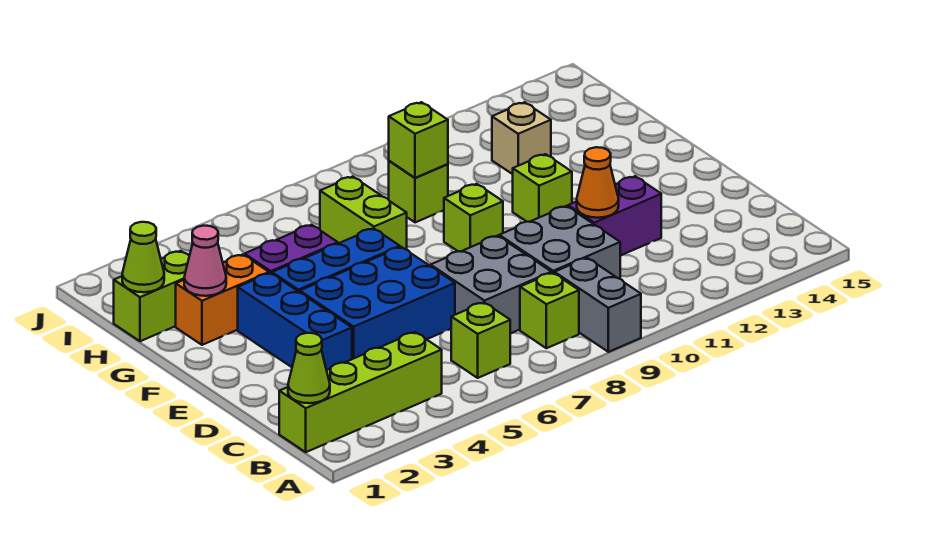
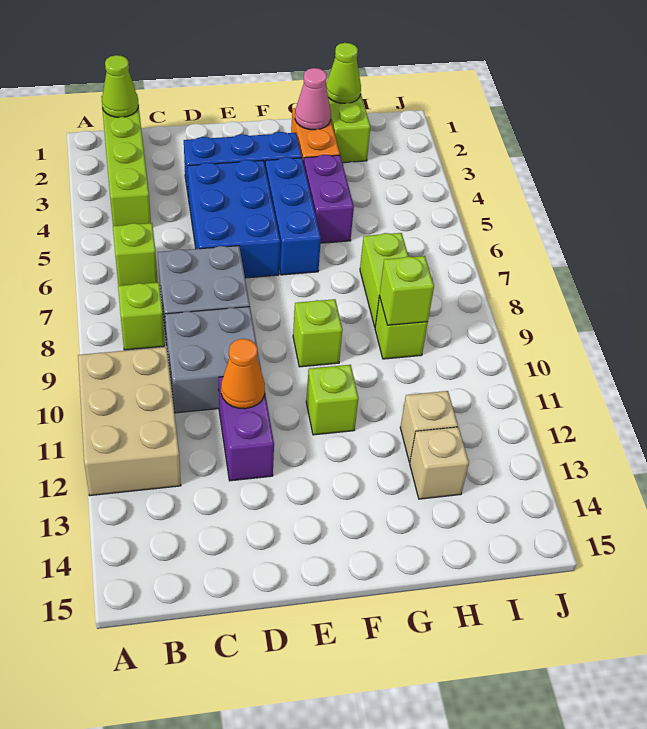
grey 1x2 brick [555,258,641,352] -> none
none -> tan 2x3 brick [78,347,181,496]
lime 1x2 brick [320,177,407,249] -> lime 1x2 brick turned to [360,233,409,327]
none -> tan 1x1 brick [410,427,469,499]

